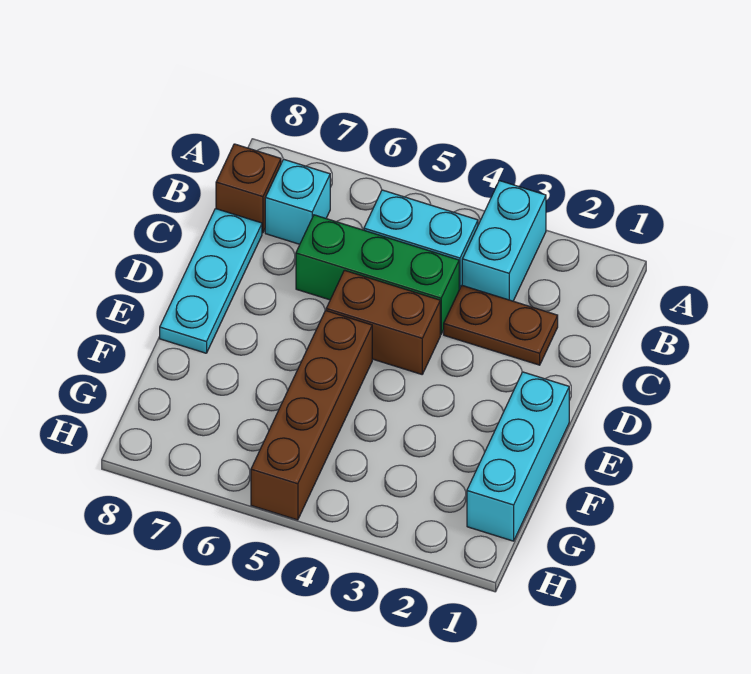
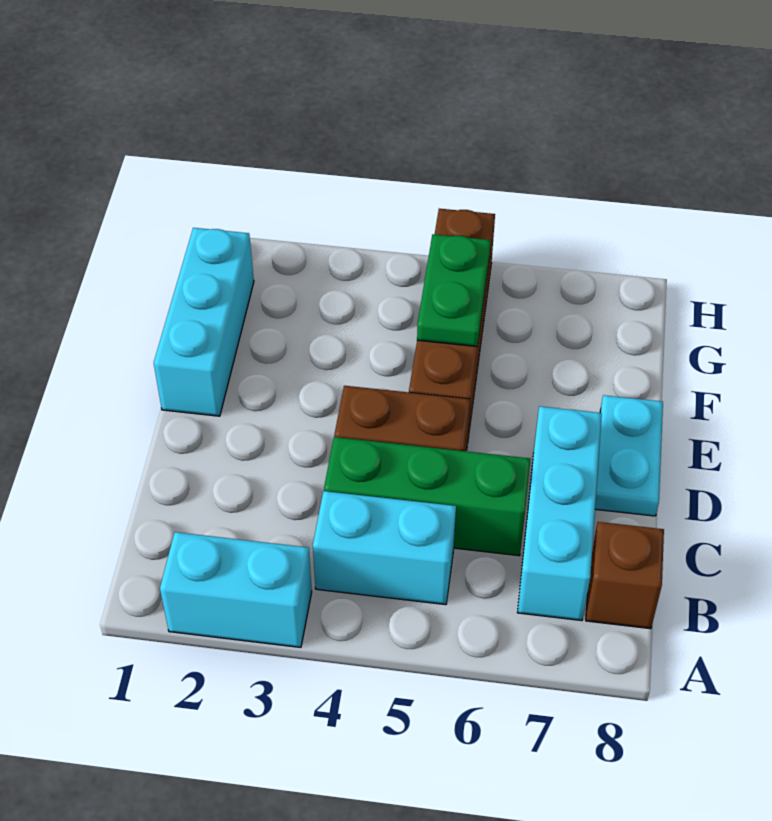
cyan 1x2 brick [462,181,546,301] -> cyan 1x2 brick turned to [160,532,312,647]
cyan 1x1 brick [265,159,330,244] -> cyan 1x3 brick [517,406,602,621]
brown 1x2 plate [444,286,558,365] -> none
cyan 1x3 plate [160,209,262,353] -> cyan 1x2 plate [595,395,663,516]
none -> green 1x2 plate [417,234,491,346]

